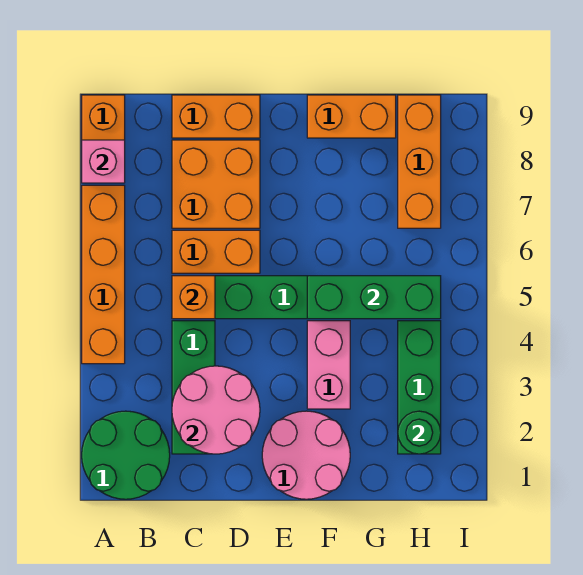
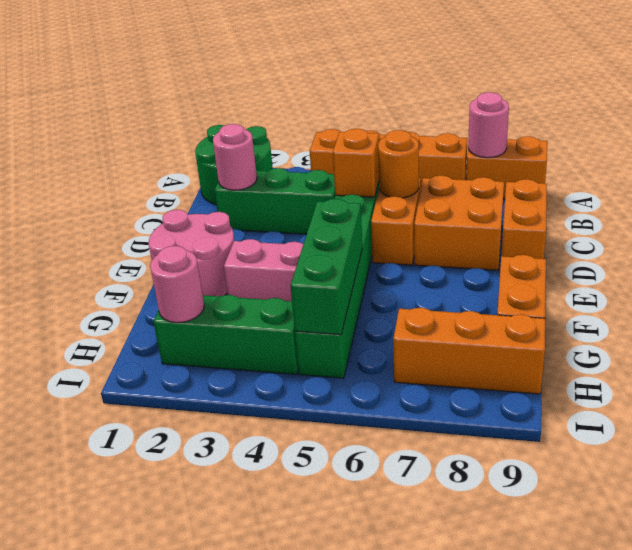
pink 1x1 brick [82,140,125,183] -> pink 1x1 round brick [468,92,509,158]
pink 2x2 round brick [172,366,260,454] -> pink 1x1 round brick [213,124,257,190]
none -> orange 1x1 round brick [378,130,419,198]
green 1x1 round brick [398,411,441,454] -> pink 1x1 round brick [150,246,204,323]

